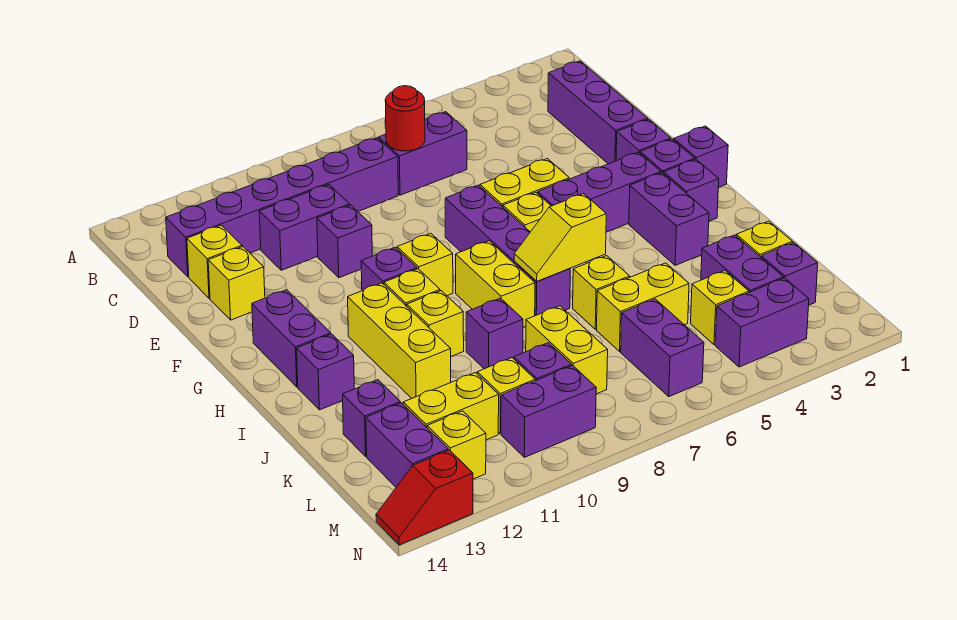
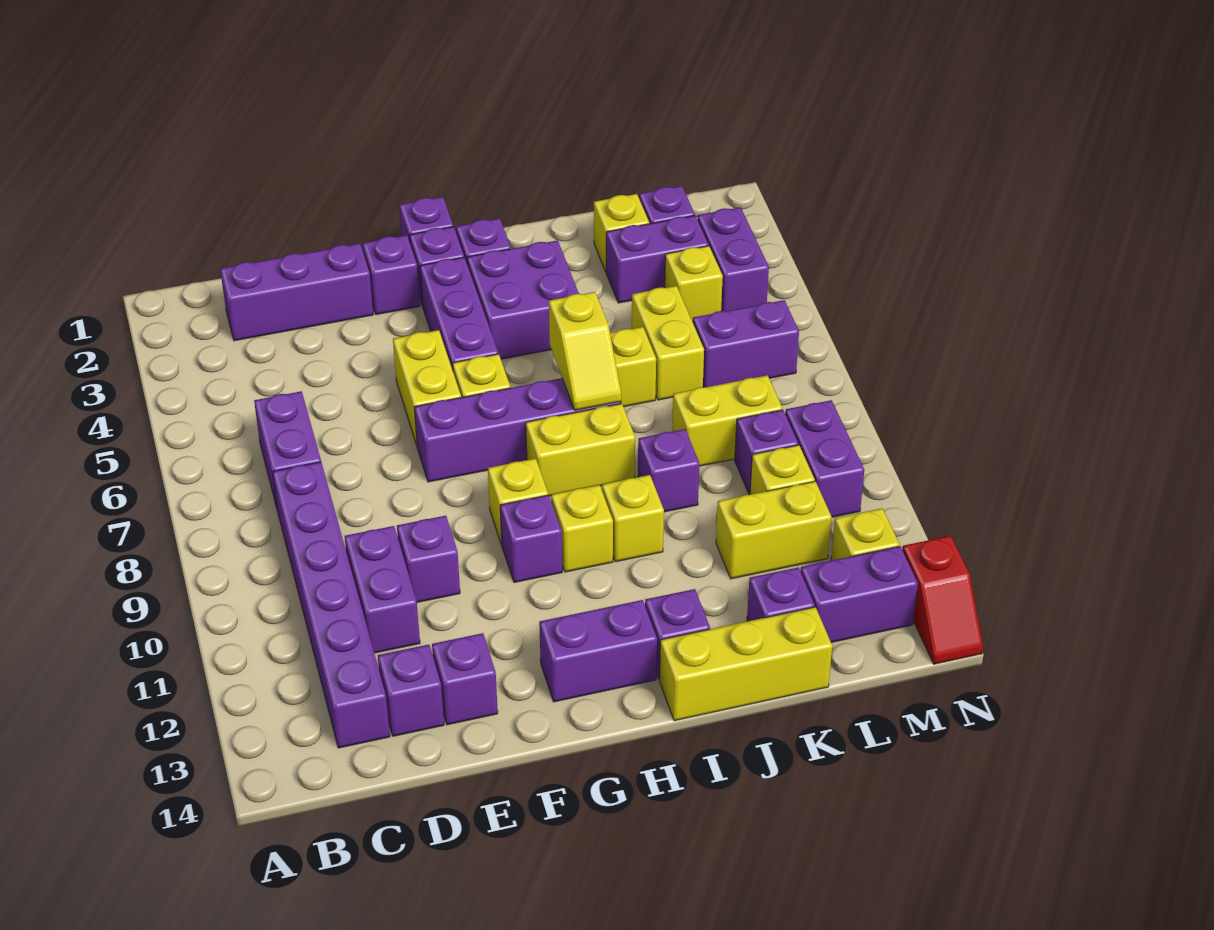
red 1x1 round brick [385,86,425,151] -> none
yellow 1x1 brick [187,225,242,298] -> purple 1x1 brick [378,645,444,736]
yellow 1x1 brick [208,247,265,320] -> purple 1x1 brick [432,633,498,725]
purple 1x2 brick [629,173,709,265] -> purple 2x2 brick [467,240,579,359]
yellow 1x3 brick [348,283,451,398] -> yellow 1x3 brick moved to [659,607,832,721]
yellow 1x2 brick [403,373,499,440] -> yellow 1x2 brick turned to [716,481,832,579]

